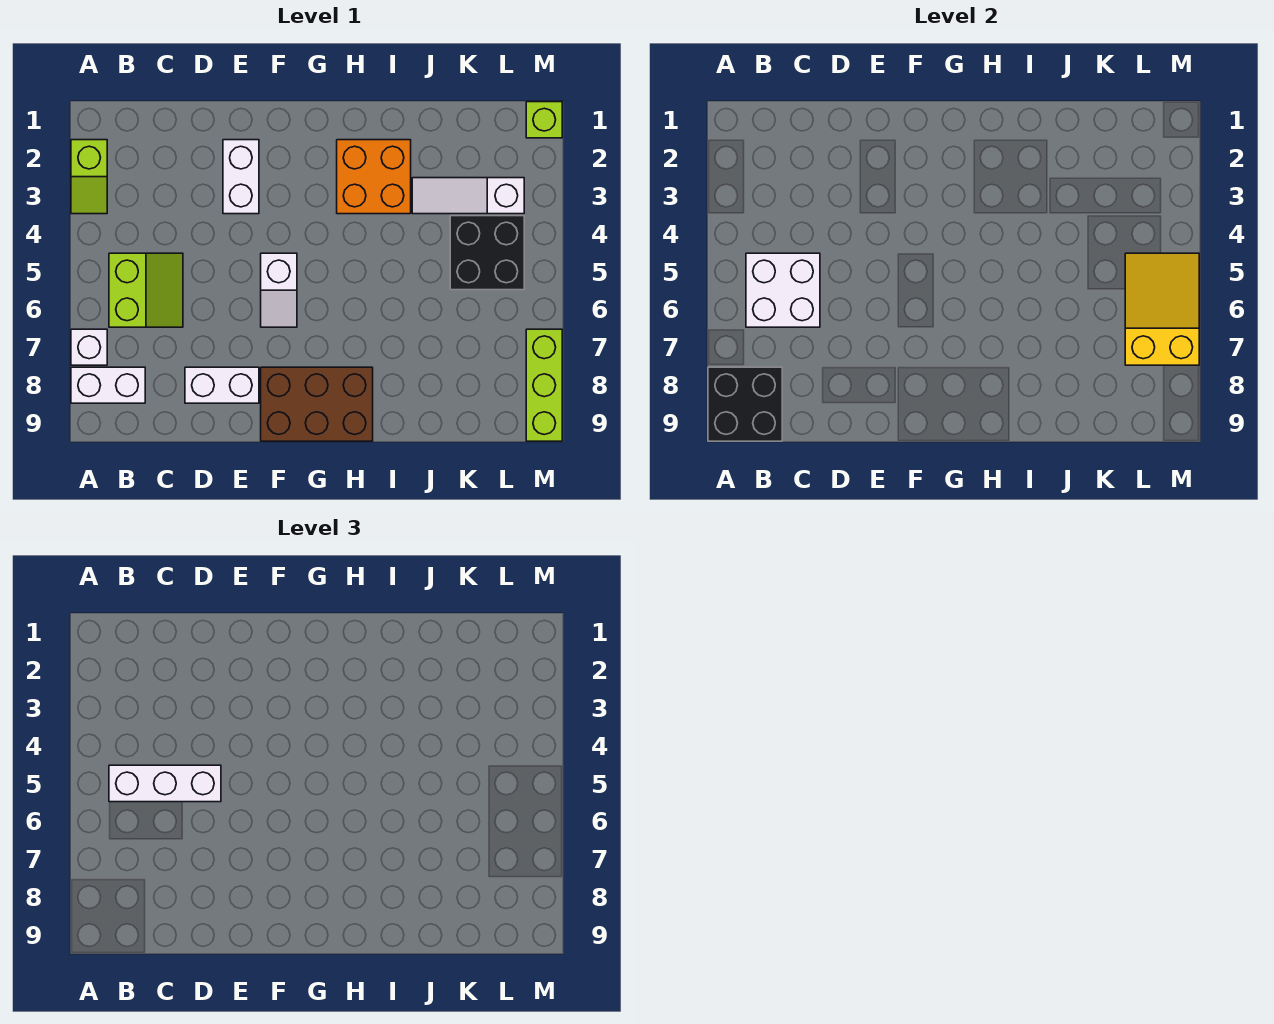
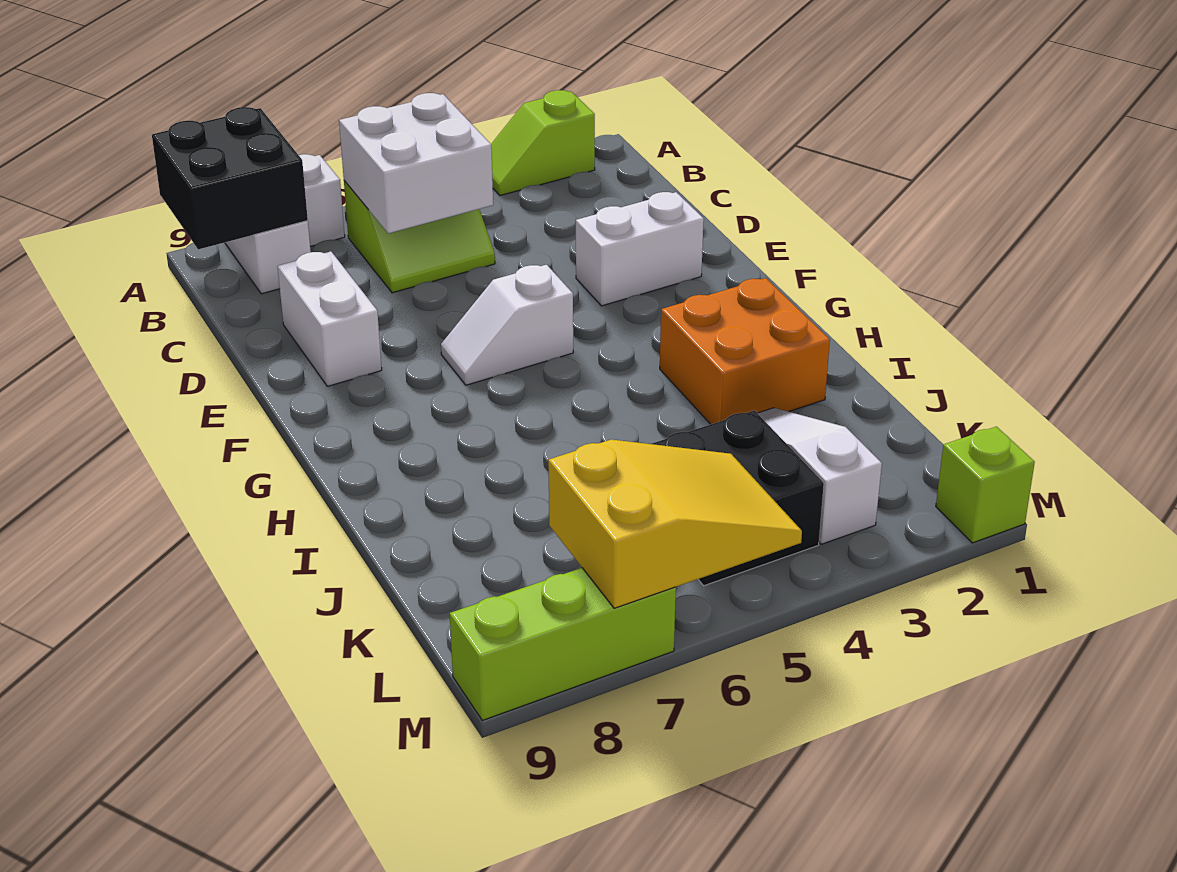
white 1x3 brick [109,765,221,802] -> none
brown 2x3 brick [261,367,373,441] -> none

